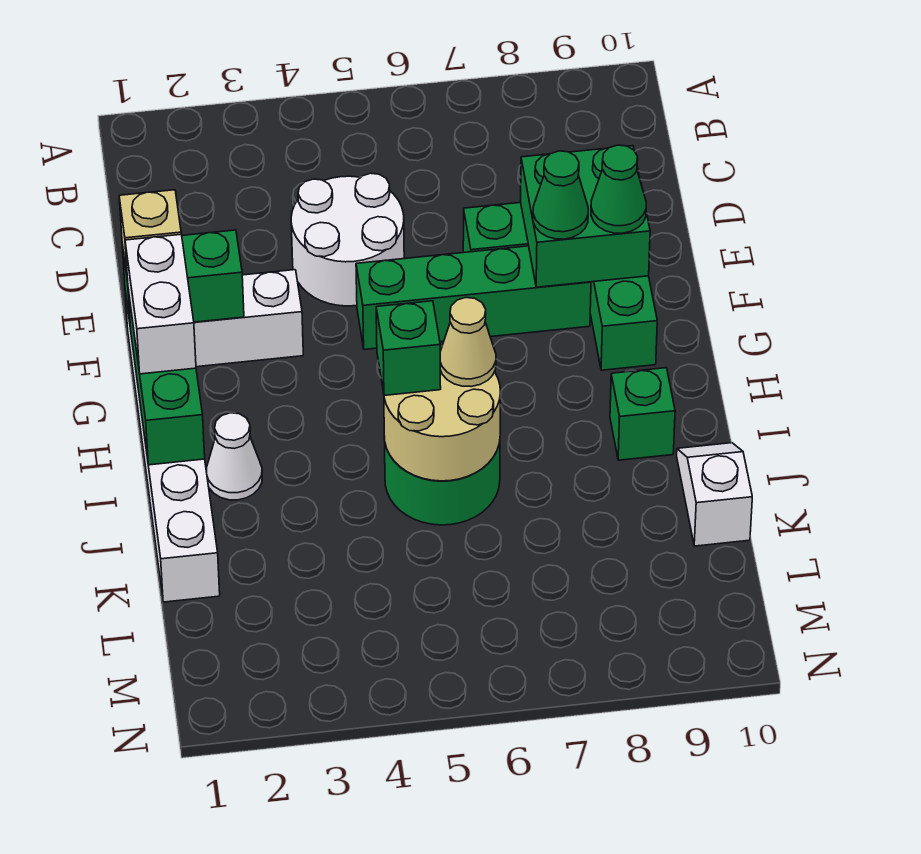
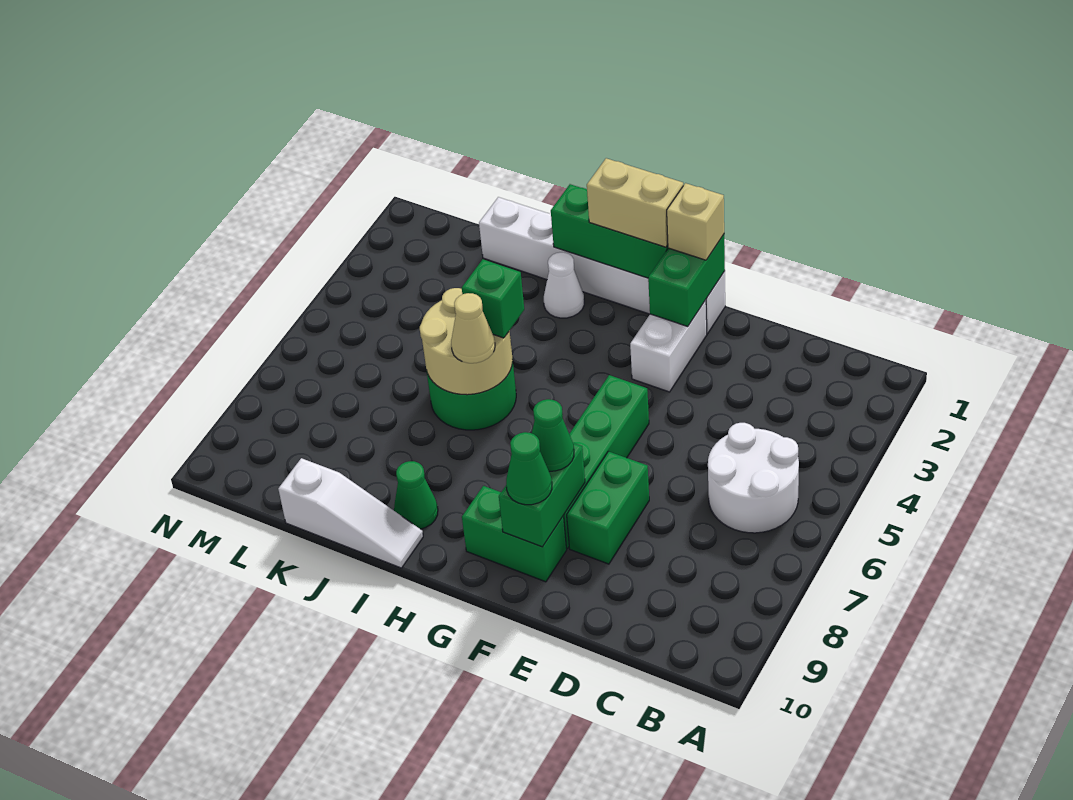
white 2x2 round brick [291,173,404,306] -> white 2x2 round brick moved to [708,423,799,533]
green 2x2 brick [521,146,650,287] -> green 1x2 brick [499,443,585,547]
white 1x2 brick [125,234,196,374] -> tan 1x2 brick [587,158,683,247]
green 1x1 brick [610,368,675,460] -> green 1x1 cone [394,461,438,529]
white 1x2 slope [677,443,752,546] -> white 1x3 slope [278,458,423,568]

